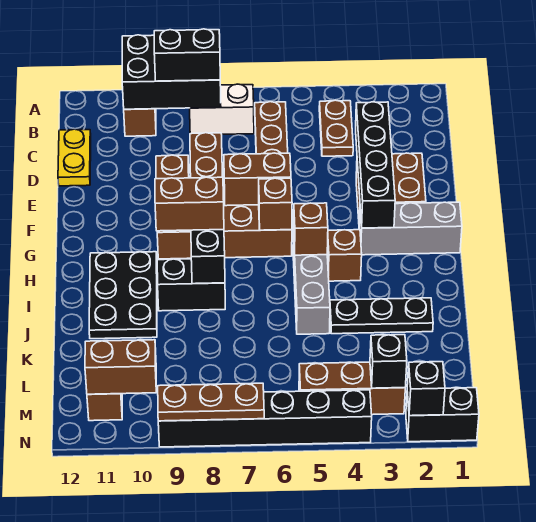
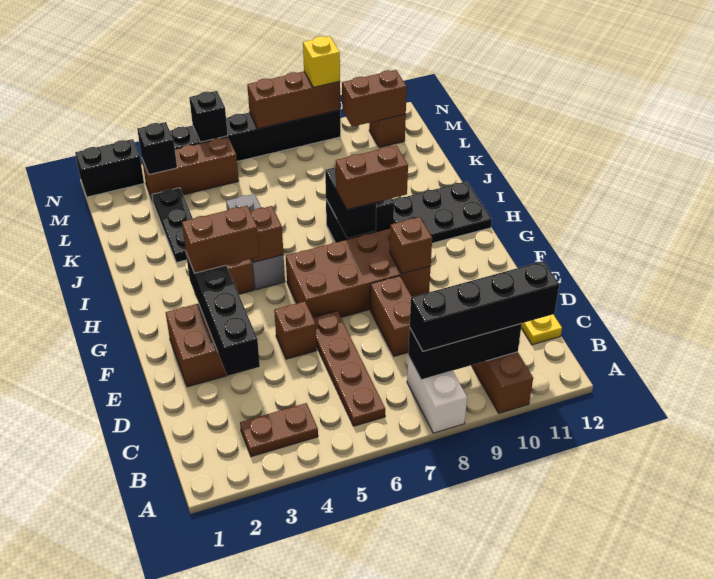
black 2x3 brick [122,35,221,109] -> black 1x3 brick [408,324,522,380]
brown 1x2 plate [319,100,353,156] -> brown 1x2 plate turned to [240,403,318,457]
white 1x2 brick [190,84,254,134] -> white 1x2 brick turned to [407,356,467,433]
black 1x2 brick [154,29,220,81] -> black 1x4 brick [410,261,559,351]
brown 1x2 brick [224,153,291,206] -> brown 1x2 brick moved to [182,206,260,273]
grey 1x3 brick [359,202,462,255] -> none
brown 1x1 brick [259,178,292,230] -> brown 1x1 brick moved to [274,301,317,359]
black 2x3 plate [89,252,157,339] -> black 2x3 plate turned to [393,181,492,243]
black 1x3 plate [330,298,433,334] -> black 1x3 plate turned to [152,188,193,263]
black 1x1 brick [407,362,445,416] -> black 1x1 brick moved to [189,91,228,142]
brown 1x3 plate [158,383,264,421] -> brown 1x3 brick [247,72,340,129]
none -> yellow 1x1 brick [303,36,340,87]

